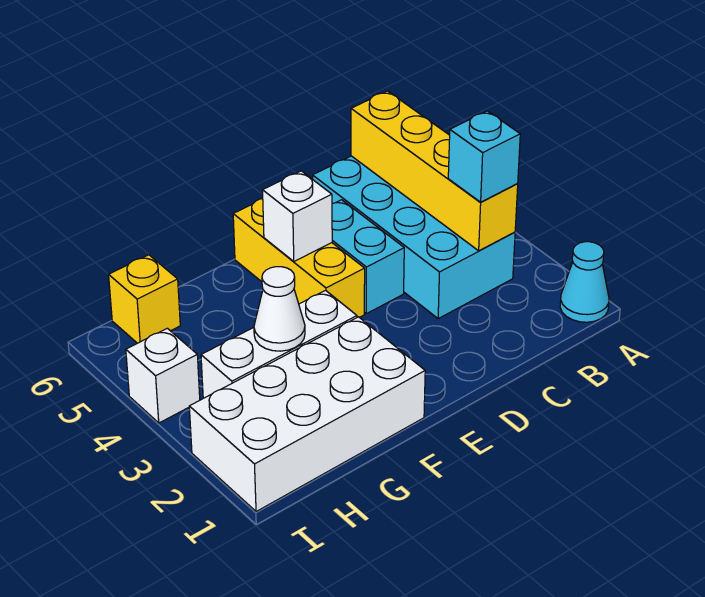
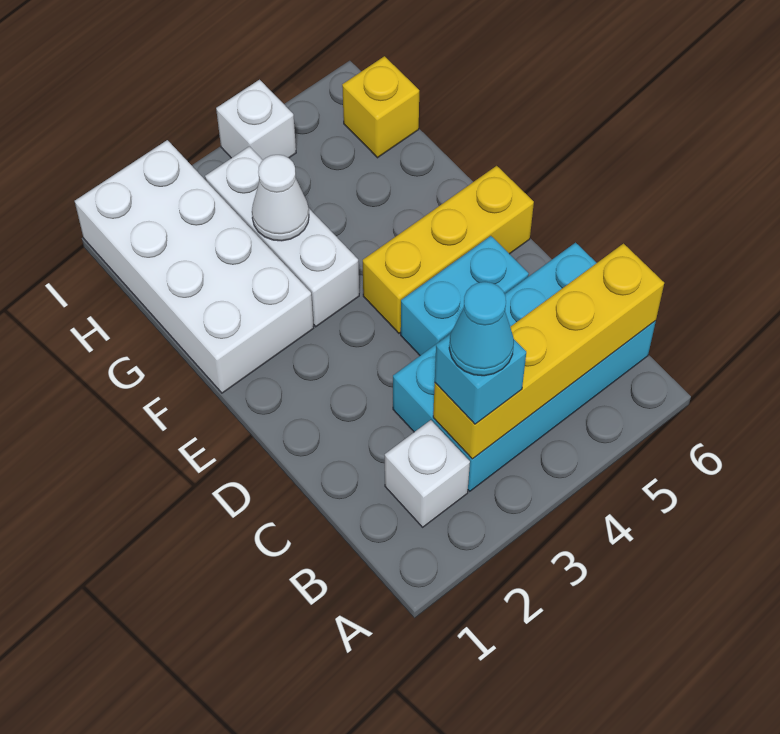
cyan 1x1 cone [560,242,609,322] -> cyan 1x1 cone moved to [449,282,514,376]
white 1x1 brick [263,171,332,262] -> white 1x1 brick moved to [385,420,470,527]

